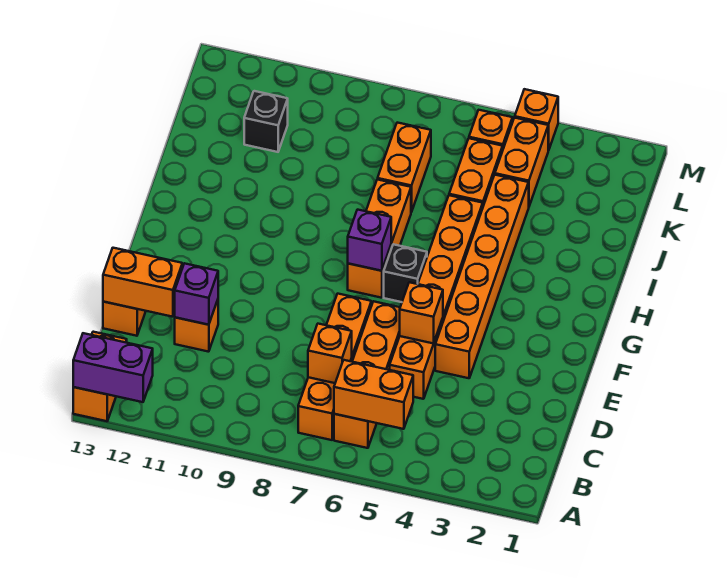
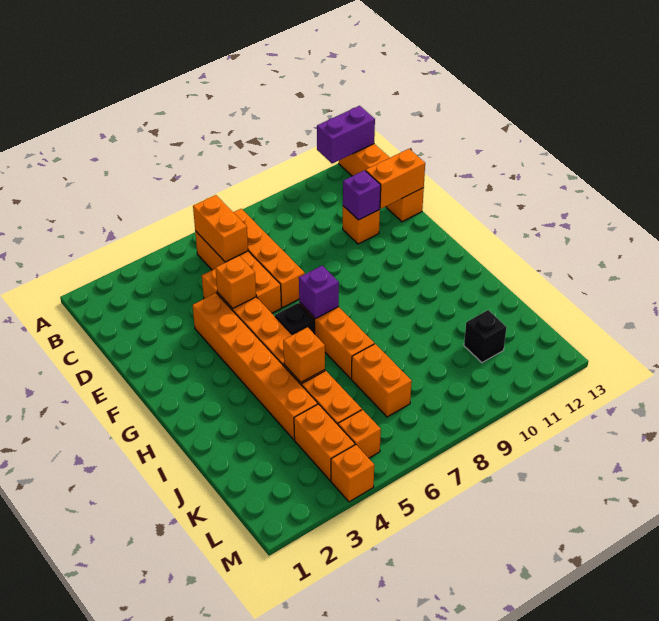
orange 1x2 brick [334,360,413,429] -> orange 1x2 brick turned to [193,195,248,262]
orange 1x1 brick [308,324,352,383] -> orange 1x1 brick moved to [283,327,325,382]

